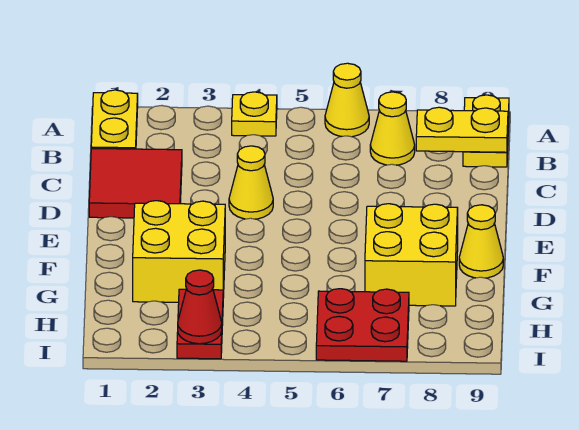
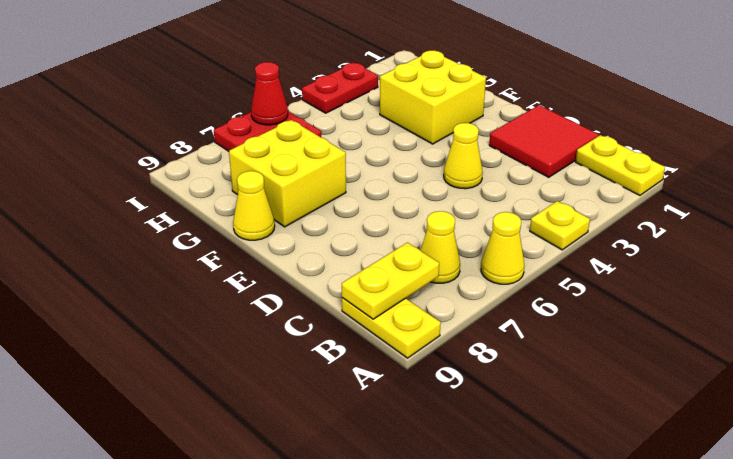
red 1x2 plate [177,289,223,359] -> red 1x2 plate turned to [302,63,378,113]
red 1x1 cone [178,270,222,344] -> red 1x1 cone moved to [251,62,288,125]

